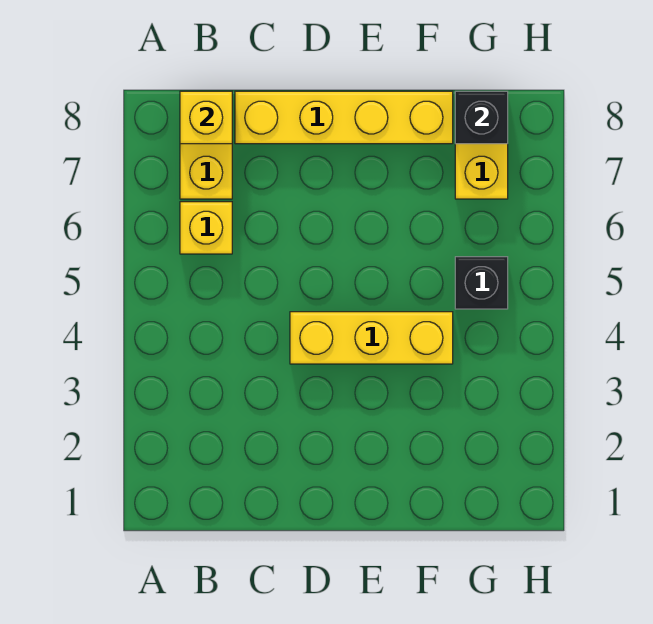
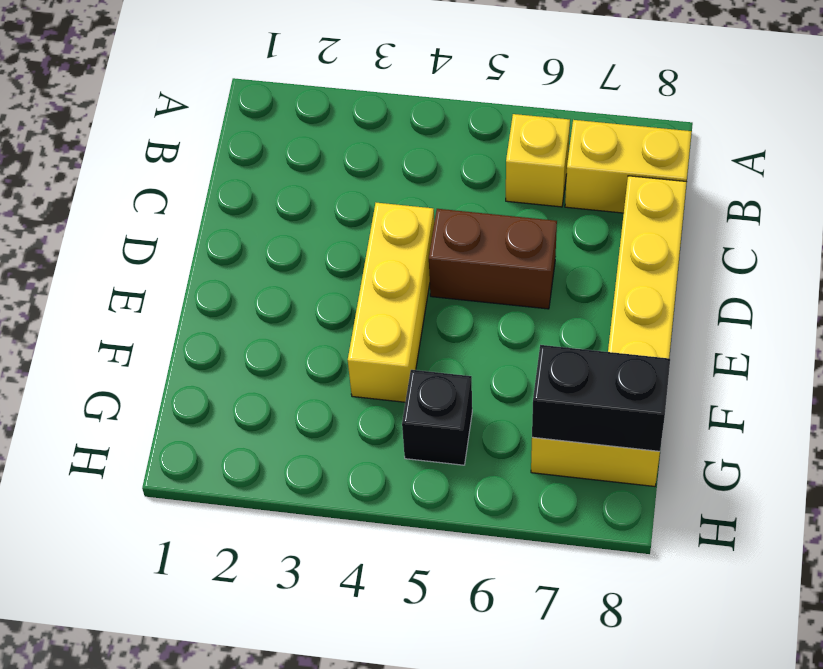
yellow 1x1 brick [180,91,232,144] -> none
none -> brown 1x2 brick [429,209,557,309]
black 1x1 brick [455,91,508,144] -> black 1x2 brick [532,345,670,451]

